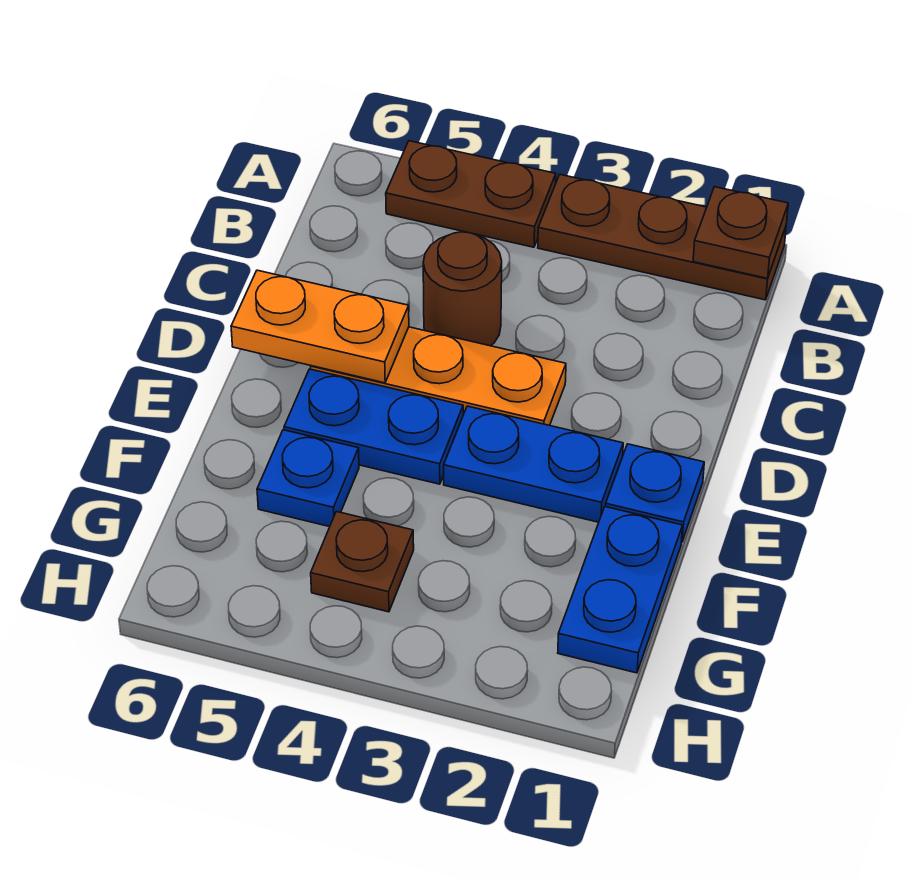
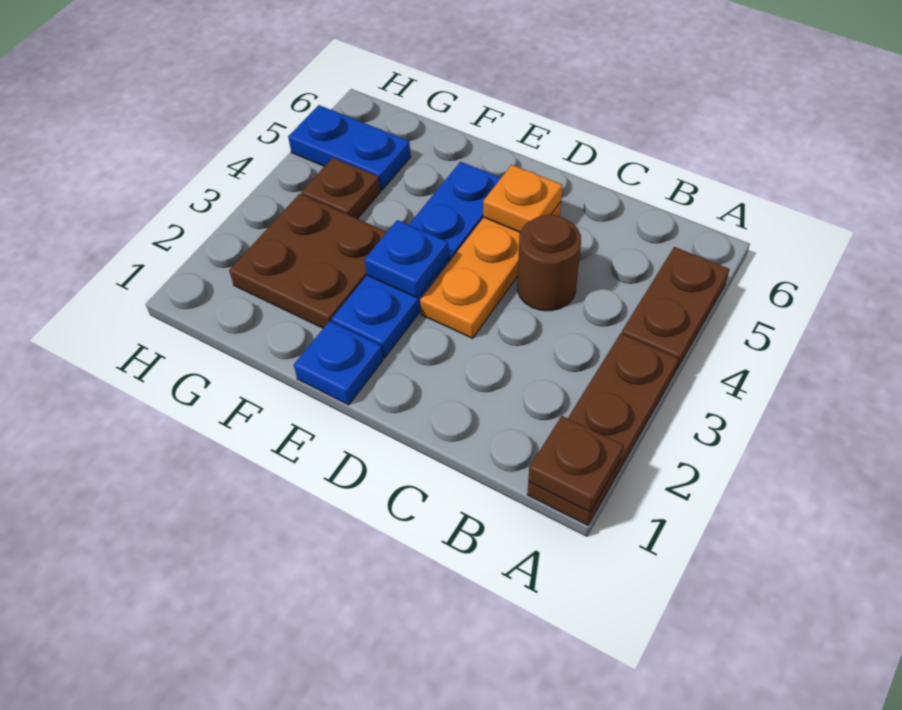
orange 1x2 plate [231,270,409,383] -> orange 1x1 plate [483,165,562,232]
blue 1x2 plate [558,507,683,673] -> blue 1x2 plate moved to [288,105,411,190]
none -> brown 2x2 plate [229,194,387,328]
blue 1x1 plate [257,430,359,527] -> blue 1x1 plate moved to [364,220,448,298]

